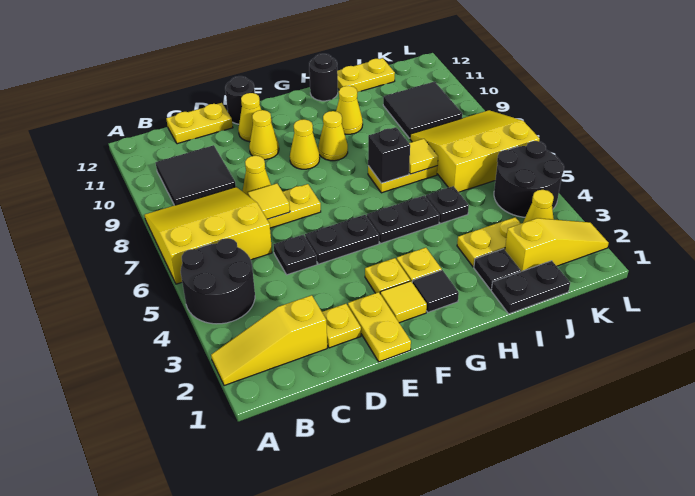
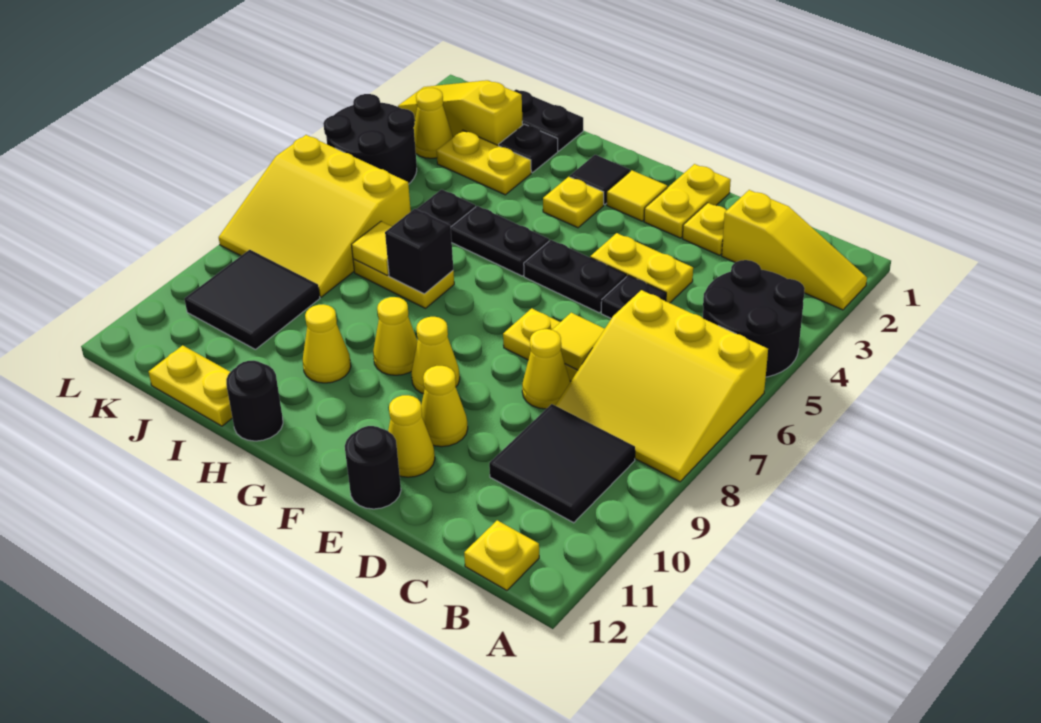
yellow 1x2 plate [166,103,233,144] -> yellow 1x2 plate moved to [590,233,693,303]
yellow 1x1 plate [365,258,410,293] -> yellow 1x1 plate moved to [464,520,539,590]

